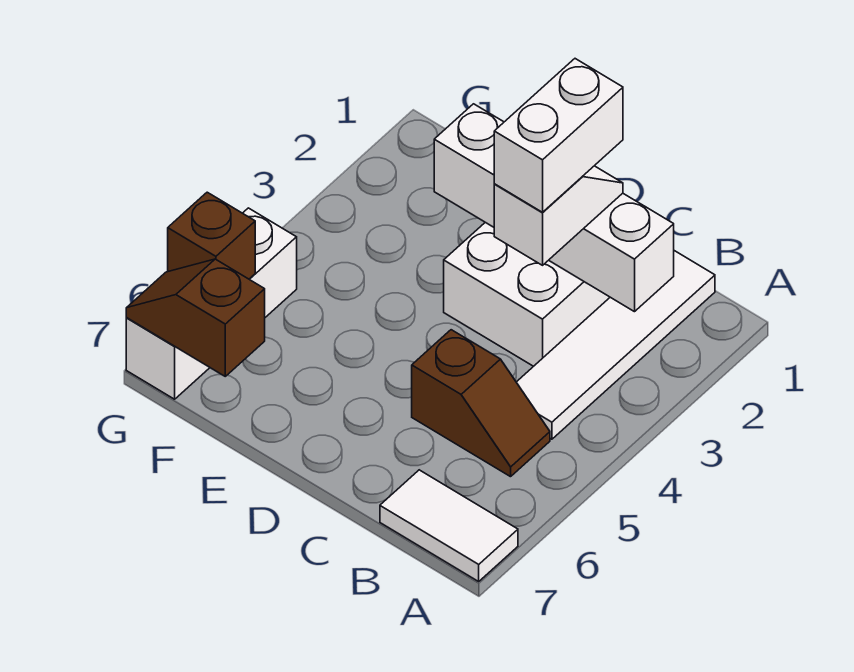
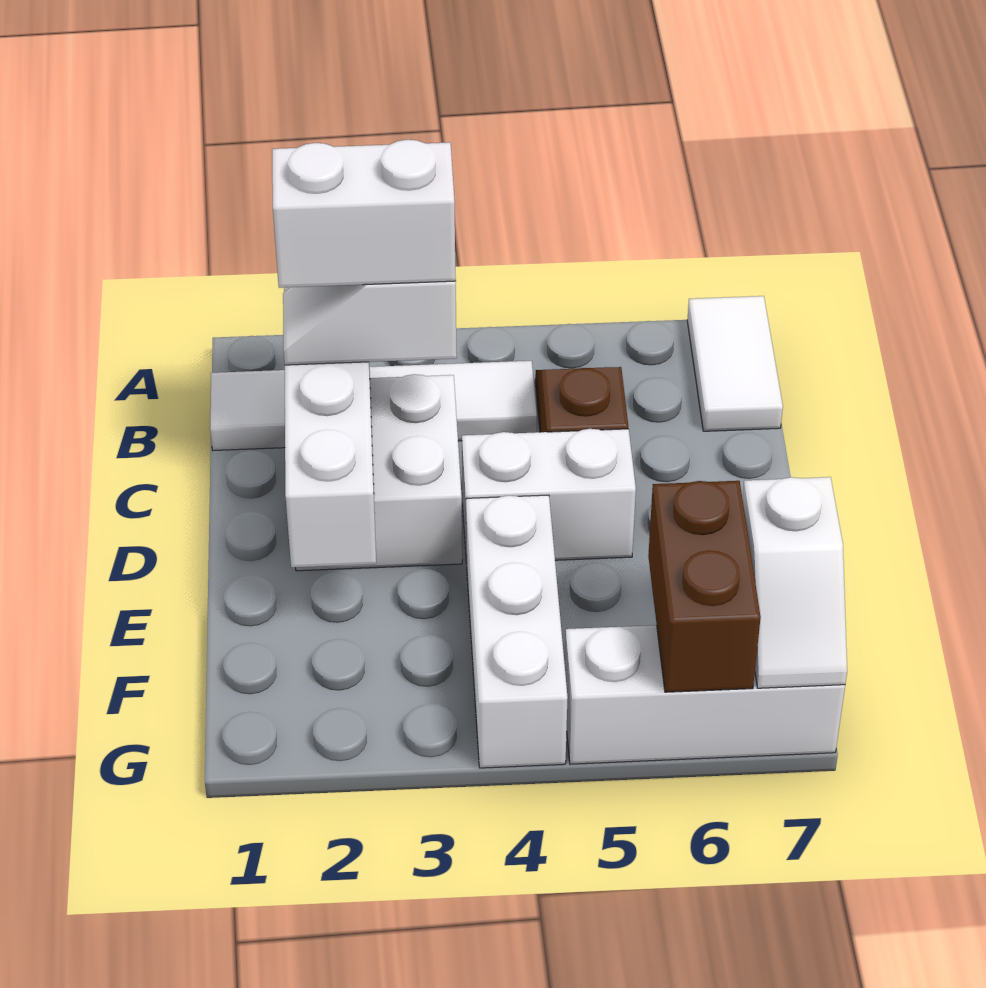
none -> white 1x2 brick [462,429,636,564]
none -> white 1x3 brick [466,495,568,768]
brown 1x2 slope [126,259,265,376] -> white 1x2 slope [742,477,847,688]
brown 1x1 brick [168,192,255,279] -> brown 1x2 brick [648,481,761,692]

